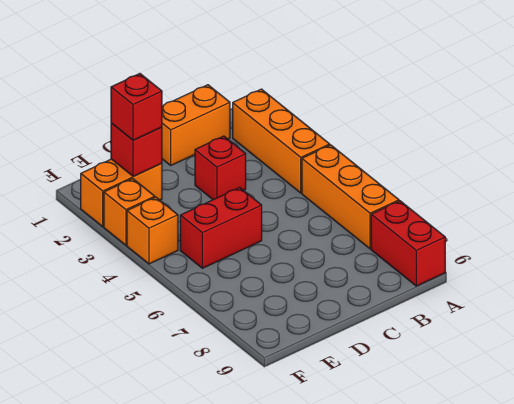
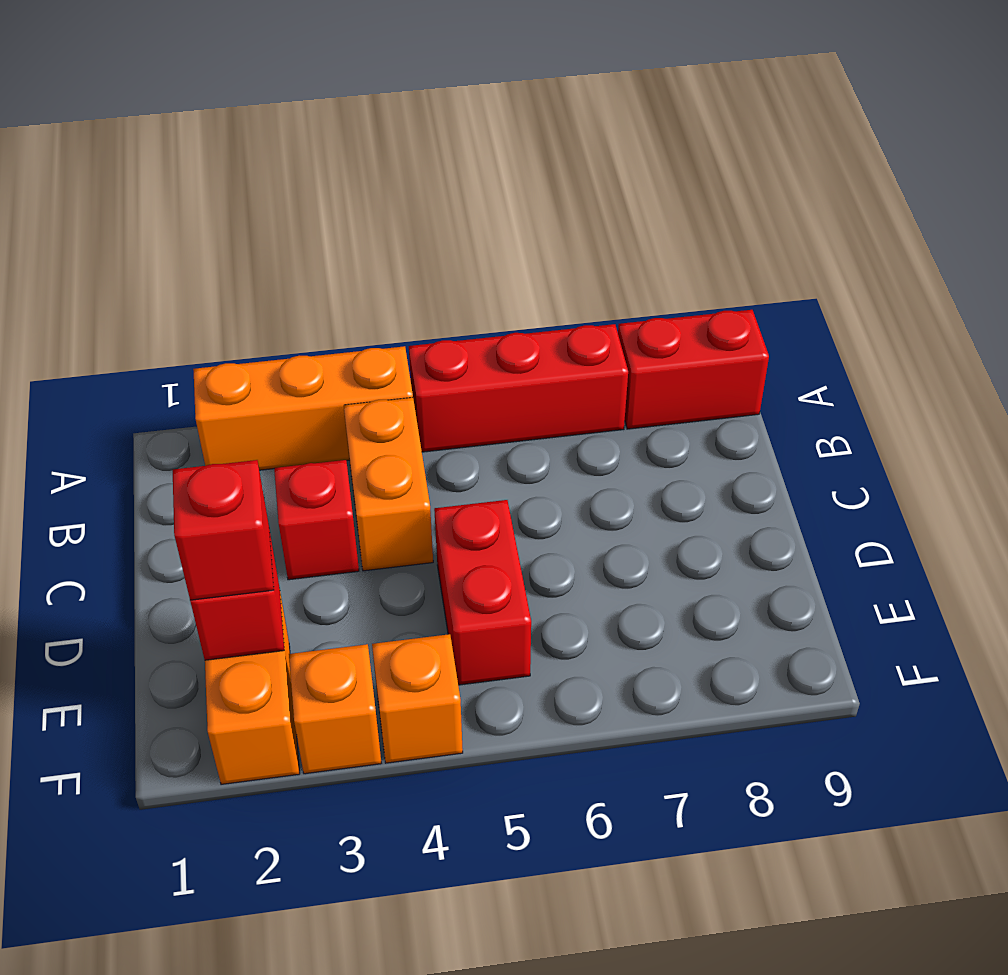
orange 1x3 brick [302,145,399,249] -> red 1x3 brick [409,324,628,452]
orange 1x2 brick [162,85,230,165] -> orange 1x2 brick moved to [344,397,433,571]

